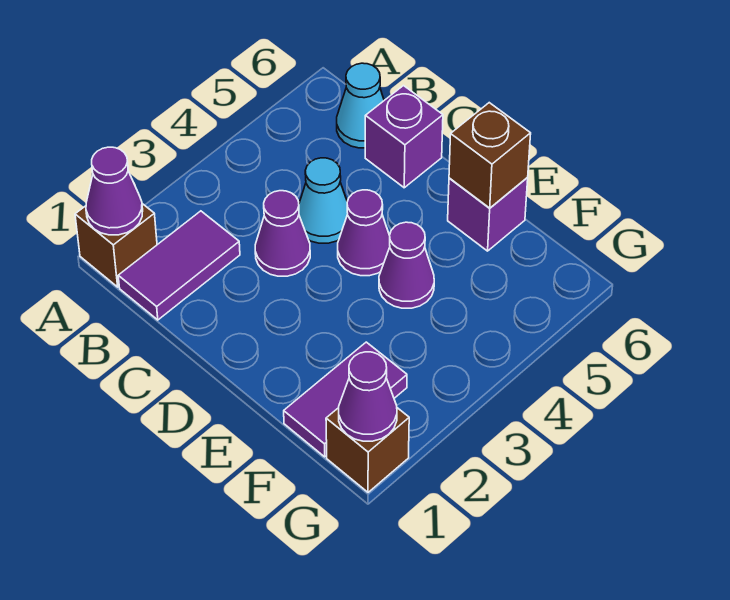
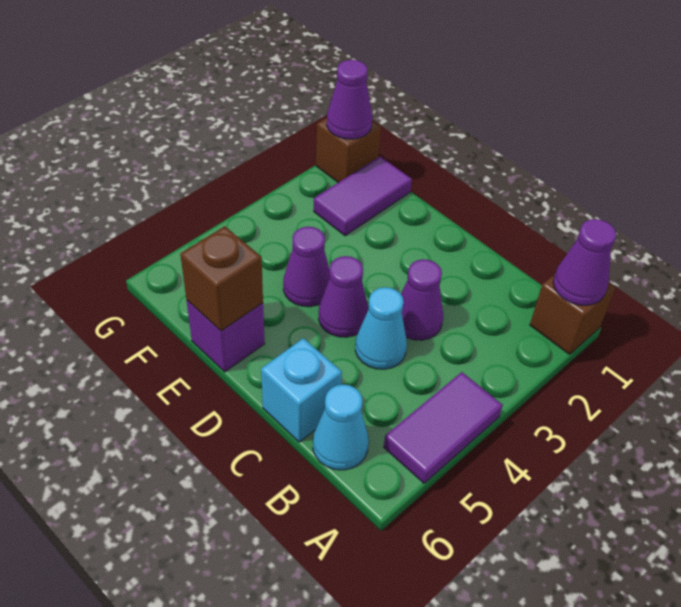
purple 1x2 tile [118,211,240,320] -> purple 1x2 tile moved to [384,372,503,483]
purple 1x1 brick [365,86,443,188] -> cyan 1x1 brick [261,338,342,442]

